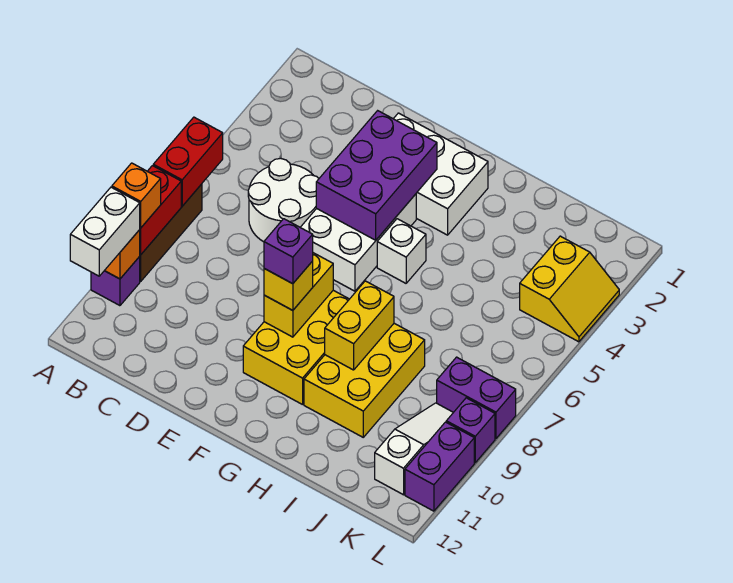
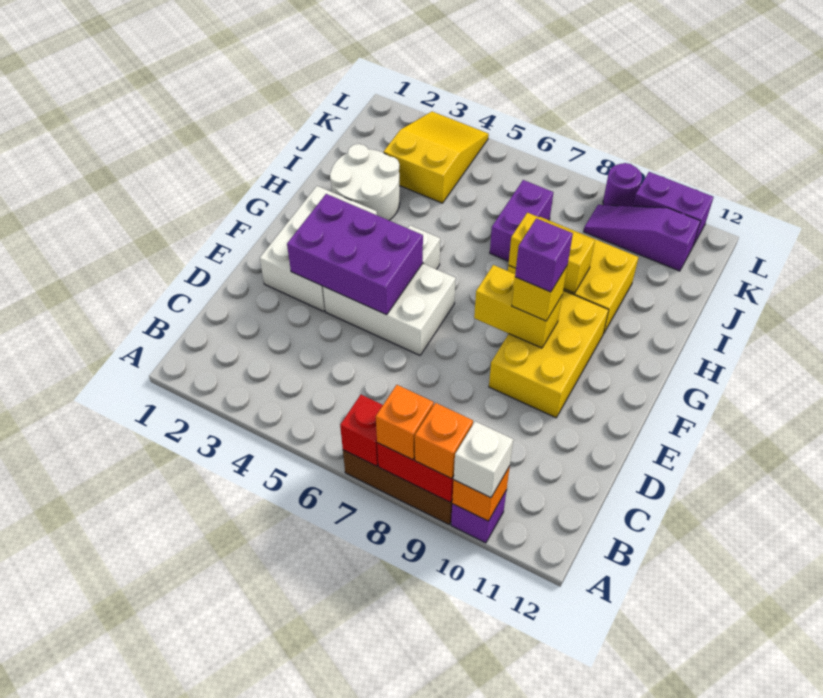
red 1x2 brick [153,117,223,206] -> red 1x1 brick [340,395,383,466]
none -> orange 1x1 brick [376,385,434,460]
white 1x2 brick [70,187,140,276] -> white 1x1 brick [454,421,513,498]
white 2x2 round brick [248,158,319,242] -> white 2x2 round brick moved to [330,144,400,220]
yellow 2x3 brick [243,290,349,405] -> yellow 2x3 brick turned to [489,290,609,418]
yellow 2x2 slope [520,236,619,342] -> yellow 2x3 slope [384,112,489,203]
purple 1x2 brick [437,357,516,438] -> purple 1x2 brick moved to [490,180,553,261]
white 1x3 slope [375,403,453,495] -> purple 1x3 slope [584,205,700,271]
purple 1x1 brick [446,398,495,463] -> purple 1x1 round brick [603,163,642,206]

